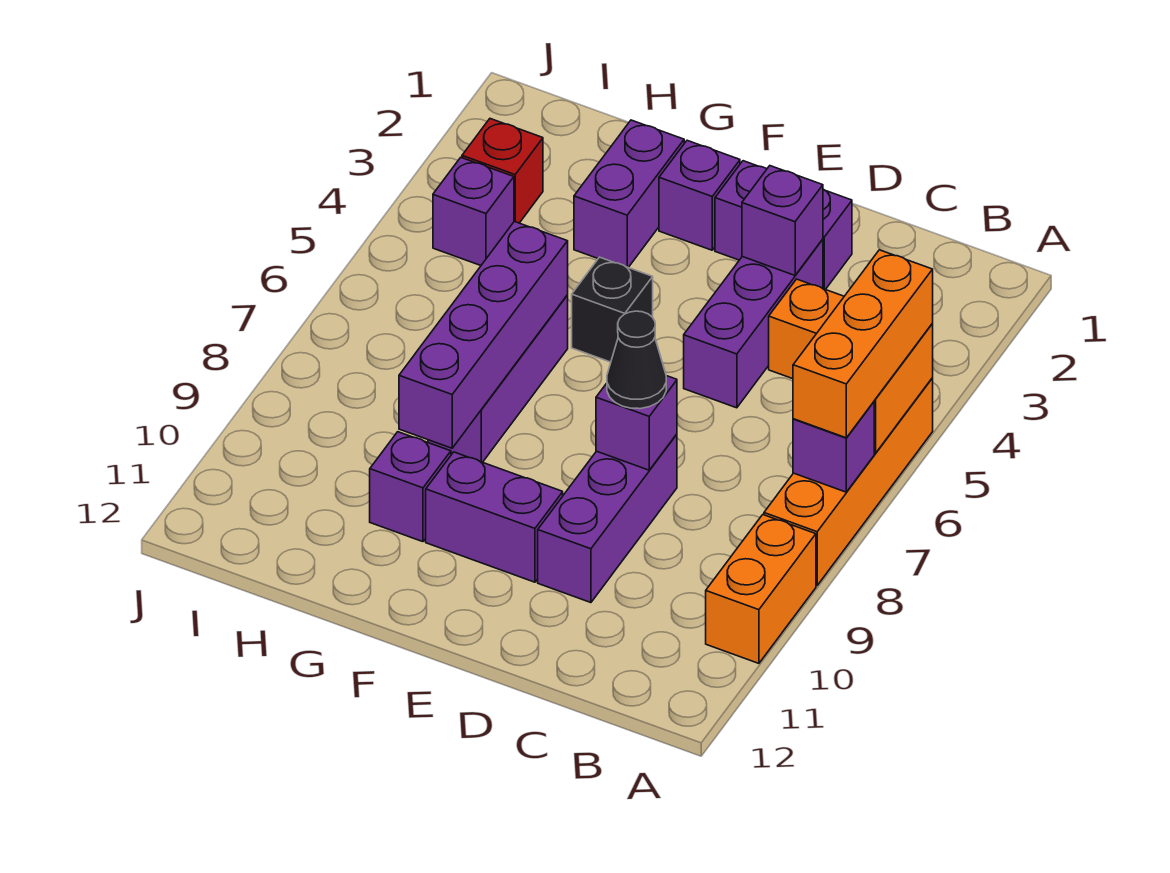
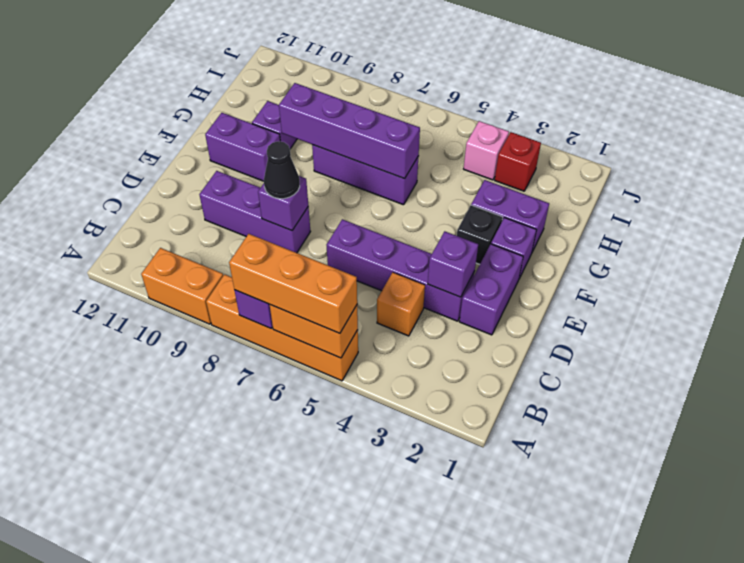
purple 1x3 brick [684,239,823,408] -> purple 1x4 brick [327,219,475,321]
purple 1x2 brick [426,452,563,582] -> purple 1x2 brick turned to [205,113,280,181]
black 1x1 brick [572,257,653,362] -> black 1x1 brick moved to [457,205,503,264]
purple 1x1 brick [433,158,514,265] -> pink 1x1 brick [464,121,509,180]

